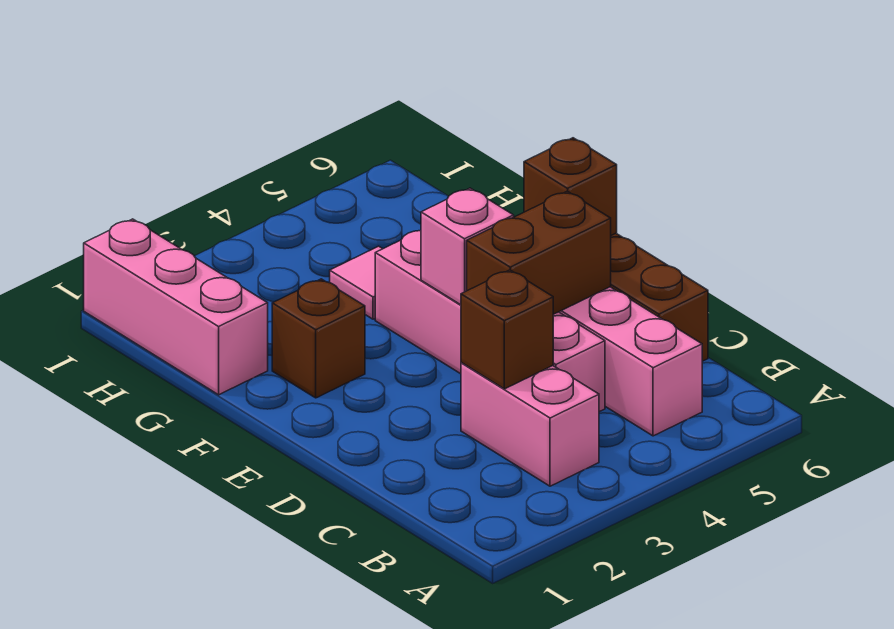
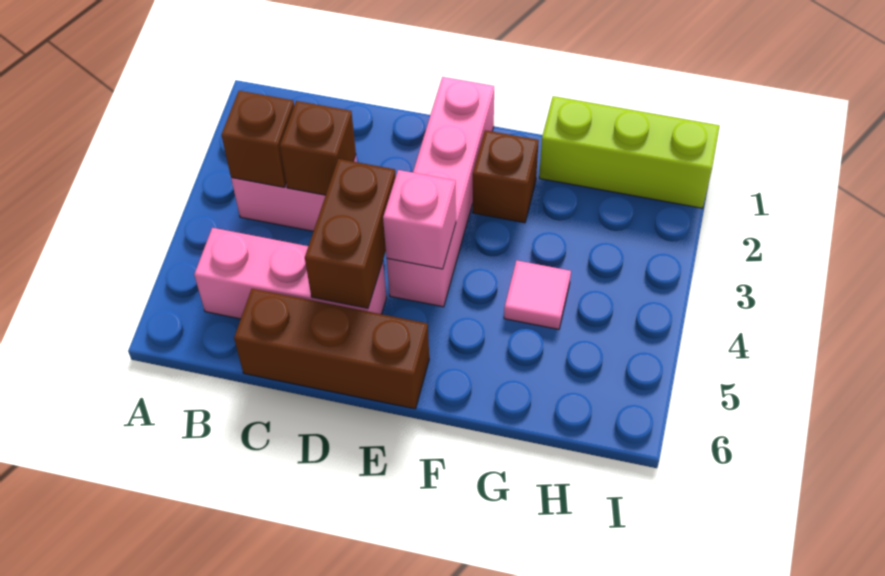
pink 1x4 brick [375,231,605,412] -> pink 1x4 brick turned to [387,77,494,307]
brown 1x1 brick [524,138,617,235] -> brown 1x1 brick moved to [221,91,294,187]
pink 1x3 brick [84,219,268,395] -> lime 1x3 brick [539,96,720,208]

